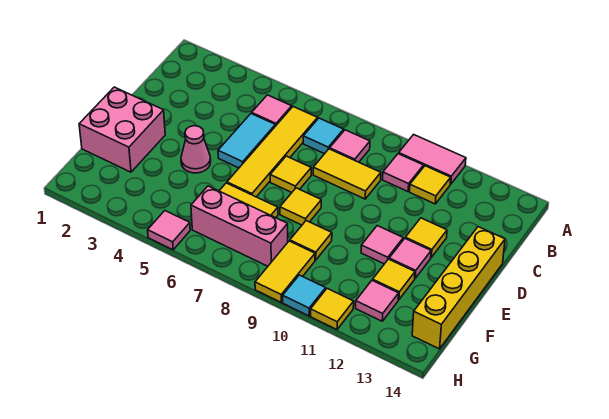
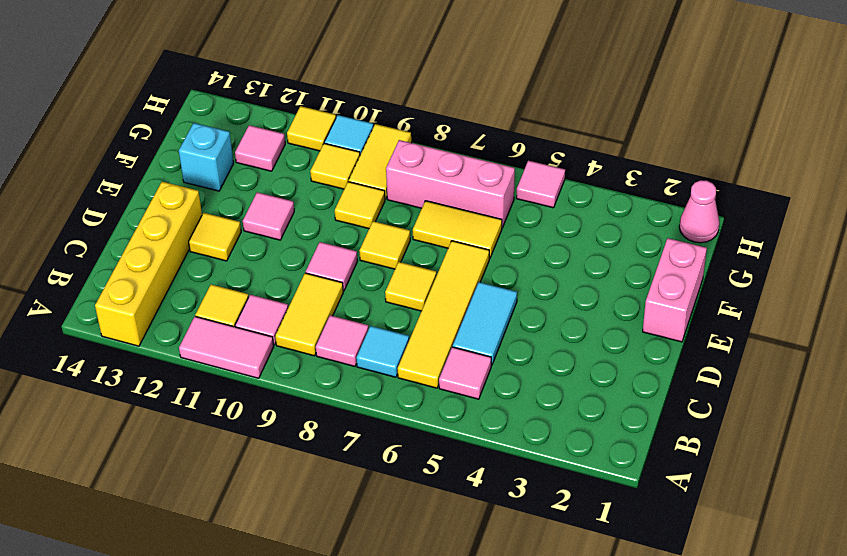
yellow 1x2 tile [313,149,381,199] -> yellow 1x2 tile turned to [275,273,343,356]
yellow 1x4 brick [412,227,505,349] -> yellow 1x4 brick moved to [95,182,202,346]
pink 2x2 brick [79,87,165,172] -> pink 1x2 brick [643,238,707,342]
pink 1x1 cone [181,126,211,173] -> pink 1x1 cone moved to [679,180,719,243]
pink 1x1 tile [389,239,431,278] -> pink 1x1 tile moved to [306,242,358,291]
yellow 1x1 tile [373,259,415,300] -> yellow 1x1 tile moved to [310,143,360,189]
none -> cyan 1x1 brick [179,123,234,191]

